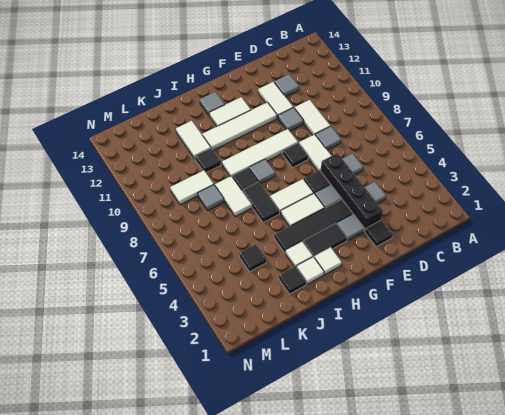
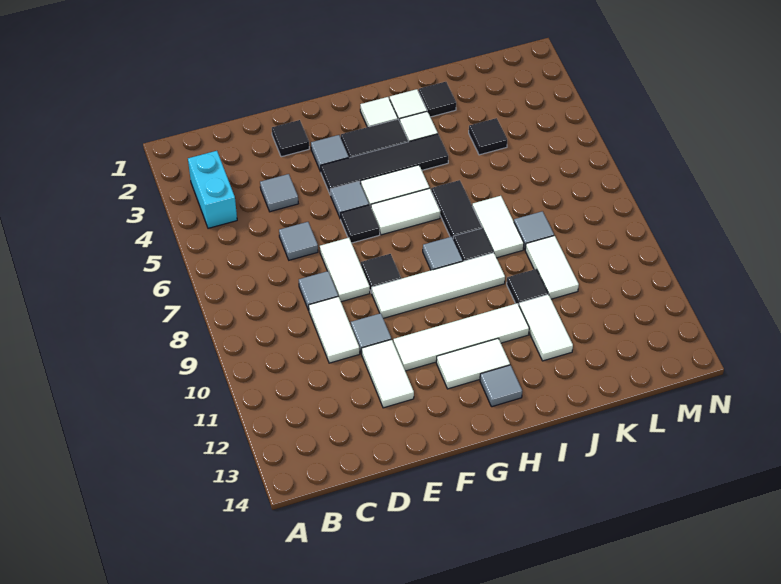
none -> cyan 1x2 brick [188,151,237,228]
grey 1x1 tile [274,74,299,97] -> none
black 1x4 brick [321,153,383,231] -> none
white 1x2 tile [170,171,214,205] -> white 1x2 tile turned to [525,236,579,299]

